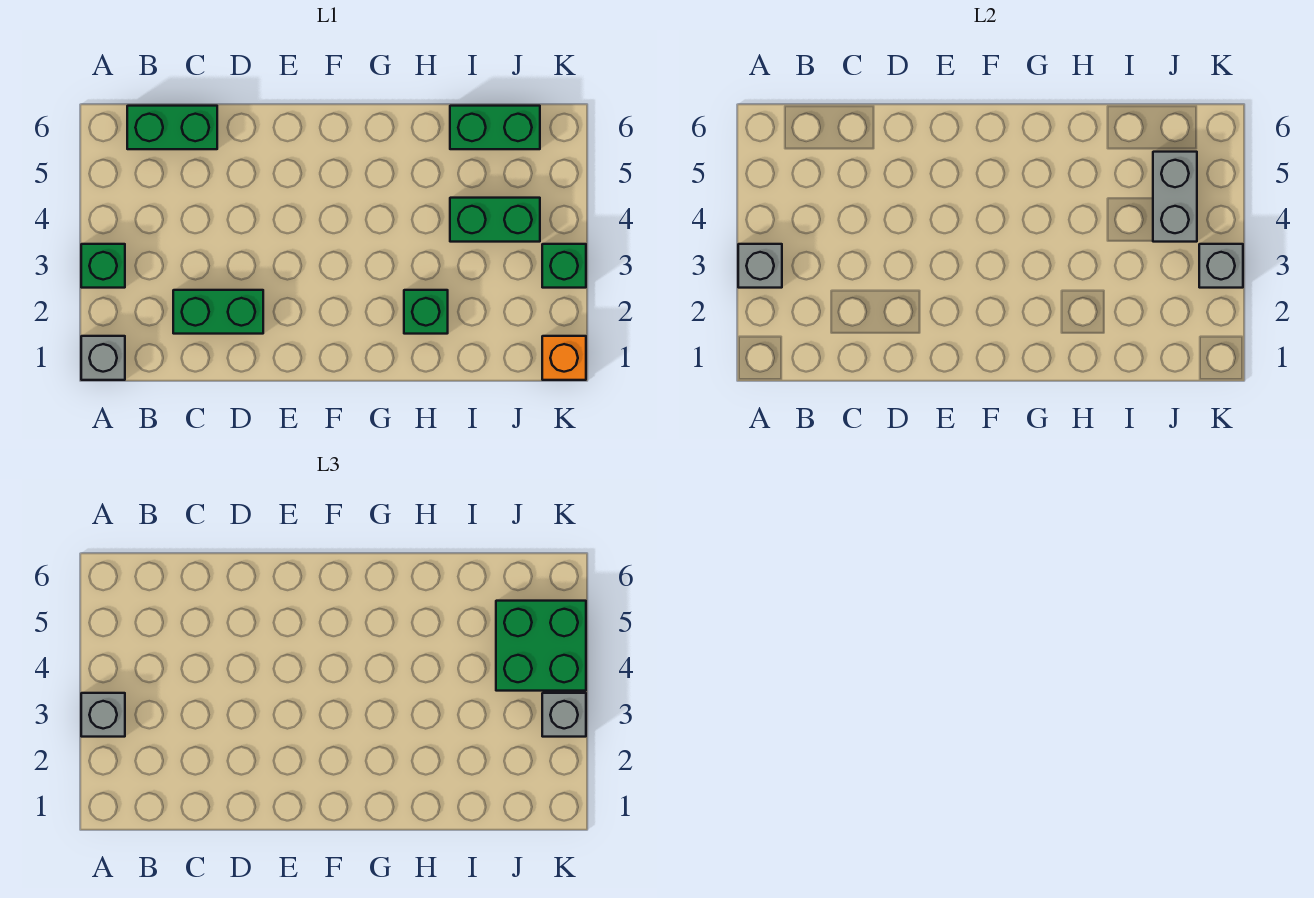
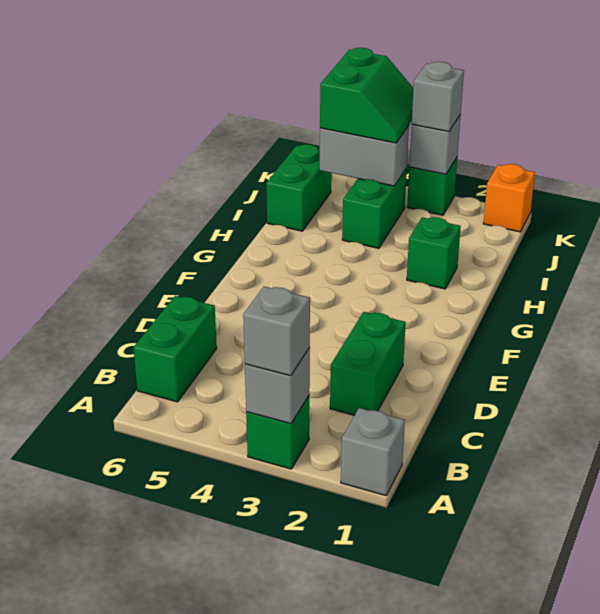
green 2x2 brick [496,601,586,691] -> green 2x2 slope [320,48,413,143]

